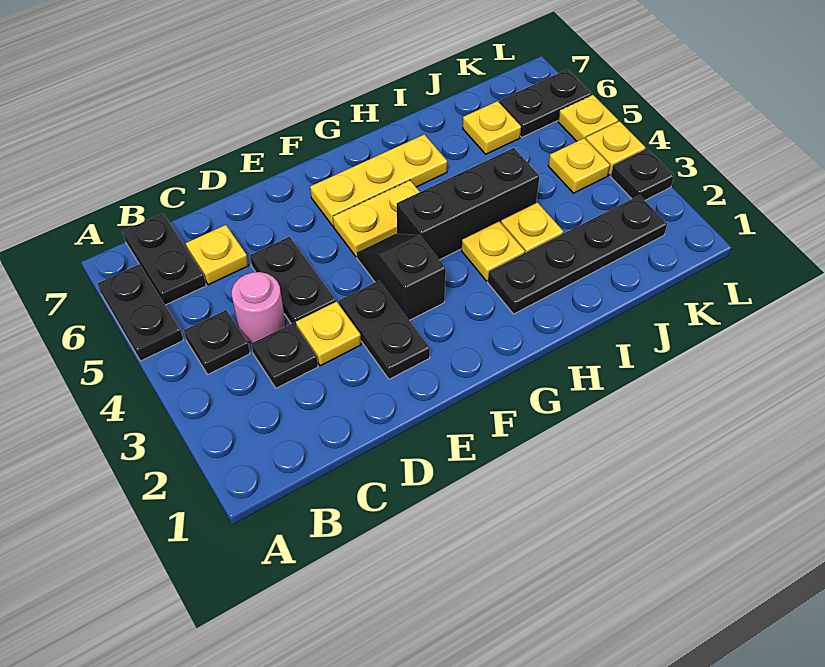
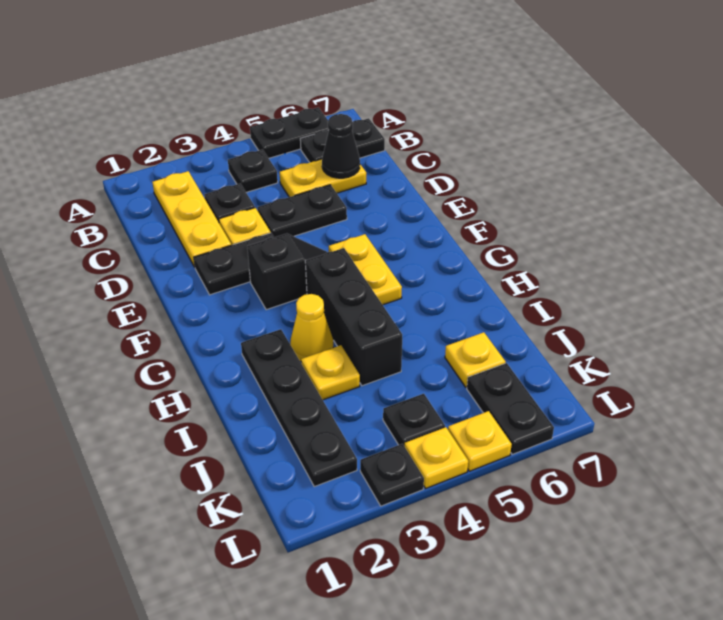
pink 1x1 round brick [232,272,285,343] -> none
yellow 1x1 plate [186,225,249,285] -> yellow 1x2 plate [280,159,366,197]
none -> black 1x1 cone [322,114,360,178]
yellow 1x3 plate [310,134,447,226] -> yellow 1x3 plate moved to [152,171,231,267]
yellow 1x1 plate [462,221,525,281] -> yellow 1x1 cone [290,294,333,362]
yellow 1x1 plate [548,138,610,193] -> black 1x1 plate [383,394,445,446]

